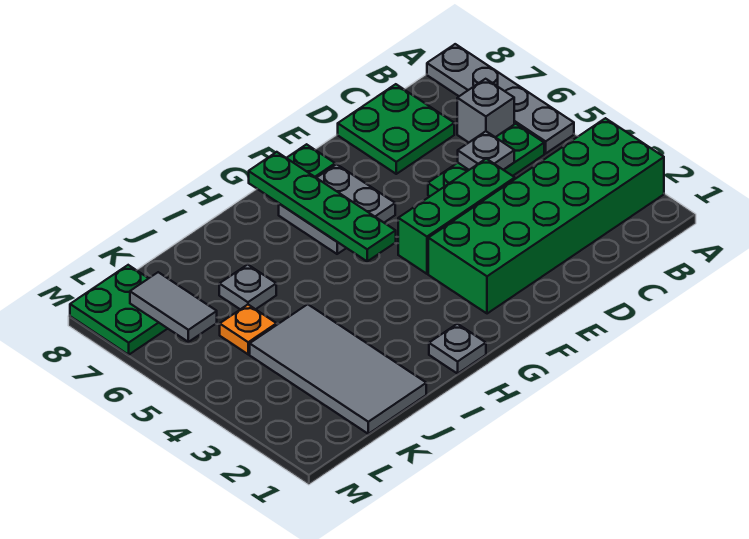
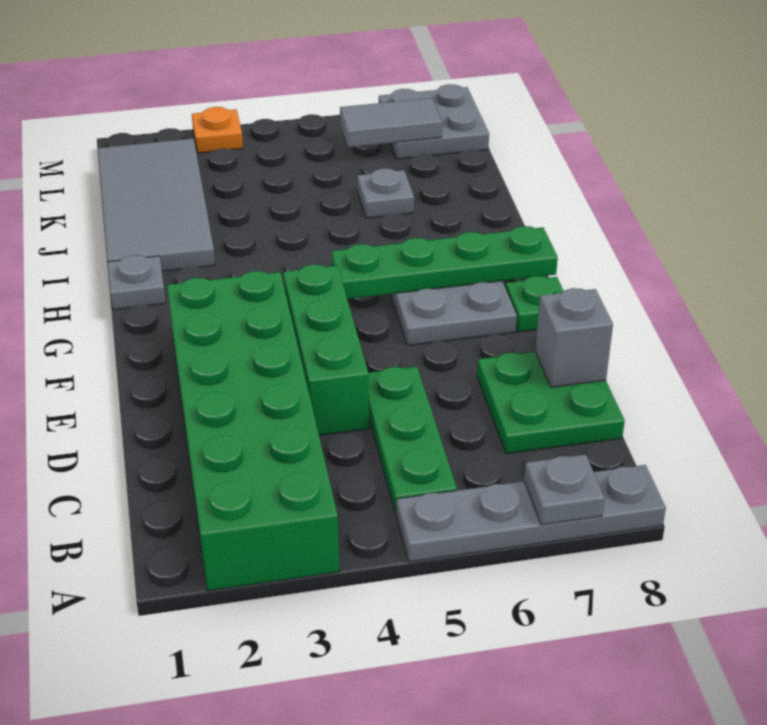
grey 1x1 brick [457,79,514,142] -> grey 1x1 brick moved to [535,288,613,387]
grey 1x1 plate [458,131,514,170] -> grey 1x1 plate moved to [524,454,605,525]
grey 2x4 tile [250,304,426,434] -> grey 2x4 tile turned to [98,139,215,271]
orange 1x1 plate [220,305,277,354] -> orange 1x1 plate moved to [192,107,243,153]
green 2x2 plate [70,265,168,355] -> grey 2x2 plate [379,84,489,159]

